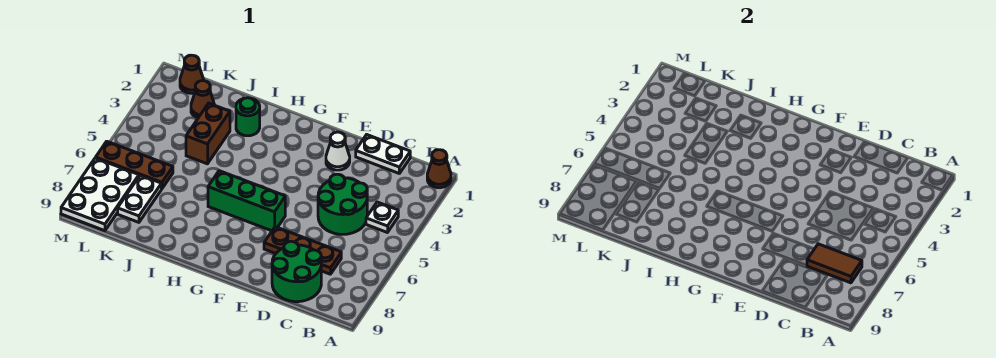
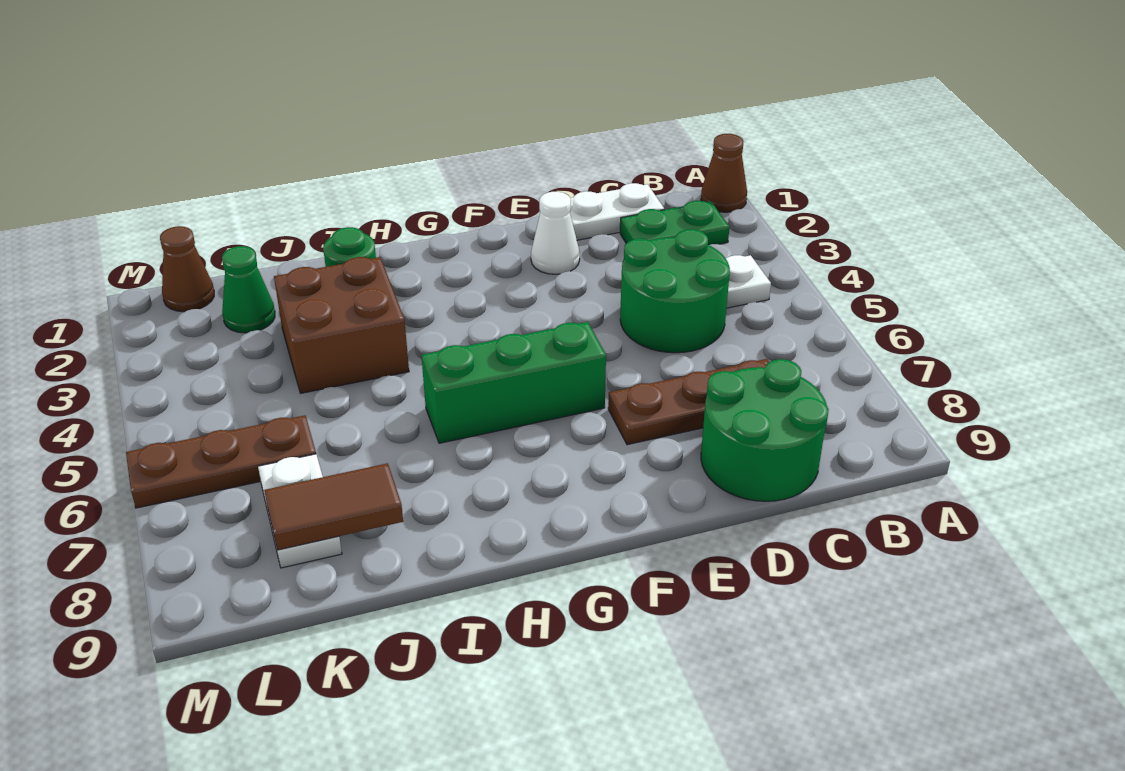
none -> green 1x2 plate [620,201,729,245]
brown 1x2 tile [807,244,862,283] -> brown 1x2 tile moved to [264,463,403,550]
brown 1x2 brick [186,103,230,164] -> brown 2x2 brick [274,257,409,393]
brown 1x1 cone [191,81,214,118] -> green 1x1 cone [222,246,275,333]
white 2x3 plate [61,158,139,231] -> none

